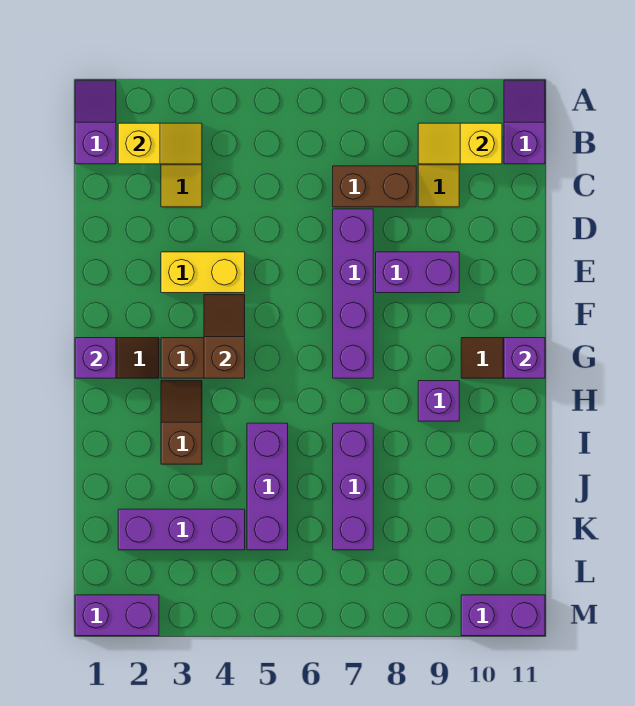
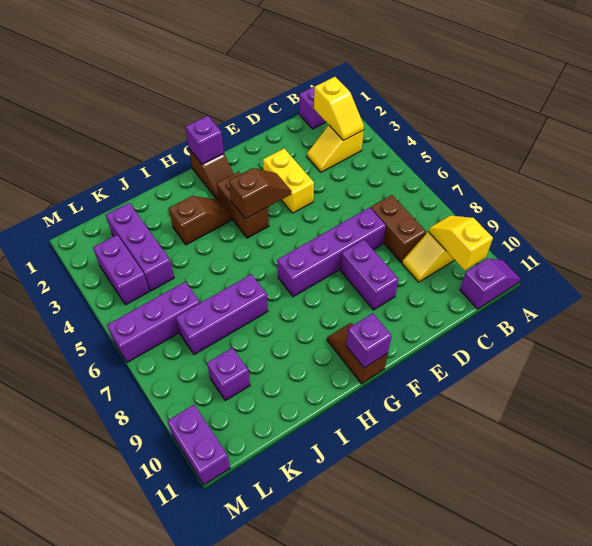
purple 1x1 brick [418,381,459,421] -> purple 1x1 brick moved to [207,348,250,401]
purple 1x3 brick [247,423,288,550] -> purple 1x3 brick moved to [107,282,200,362]
purple 1x2 brick [75,595,159,636] -> purple 1x2 brick moved to [93,235,149,305]

